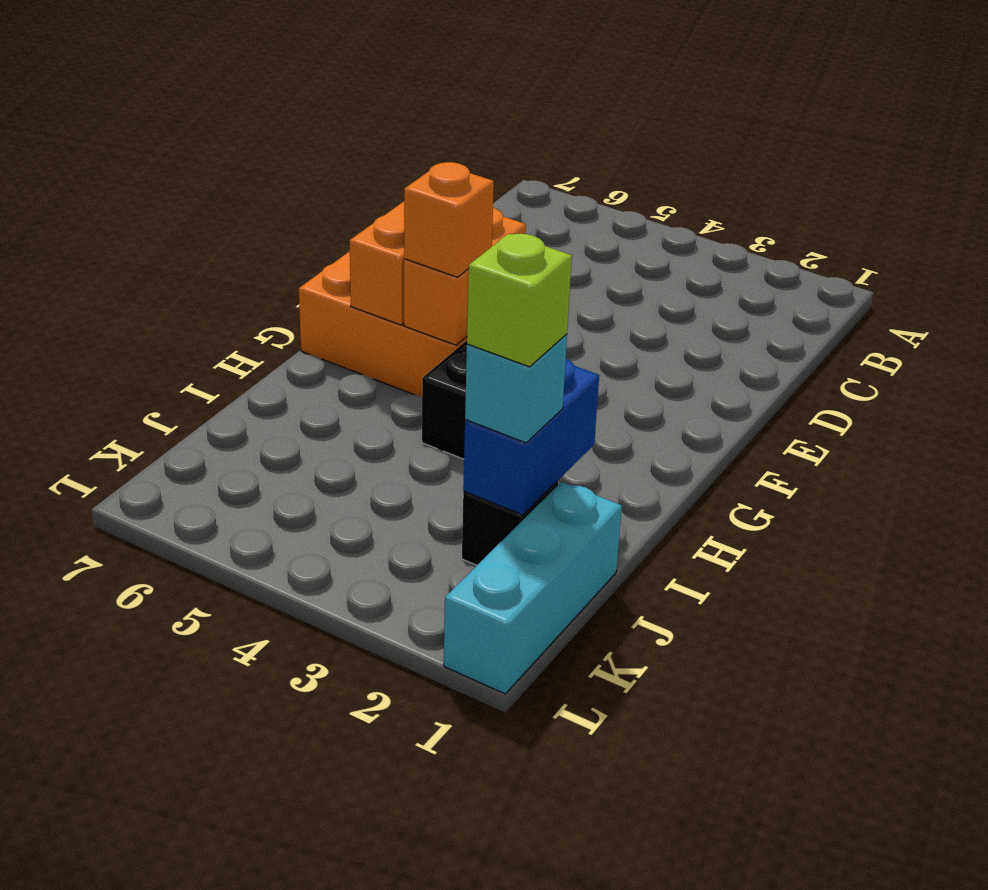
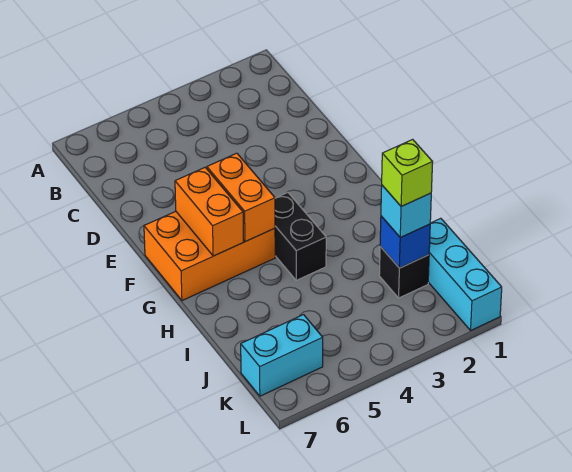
orange 1x1 brick [404,162,494,277] -> none
blue 1x2 brick [463,358,599,515] -> blue 1x1 brick [380,216,430,268]
none -> cyan 1x2 brick [241,315,323,396]

